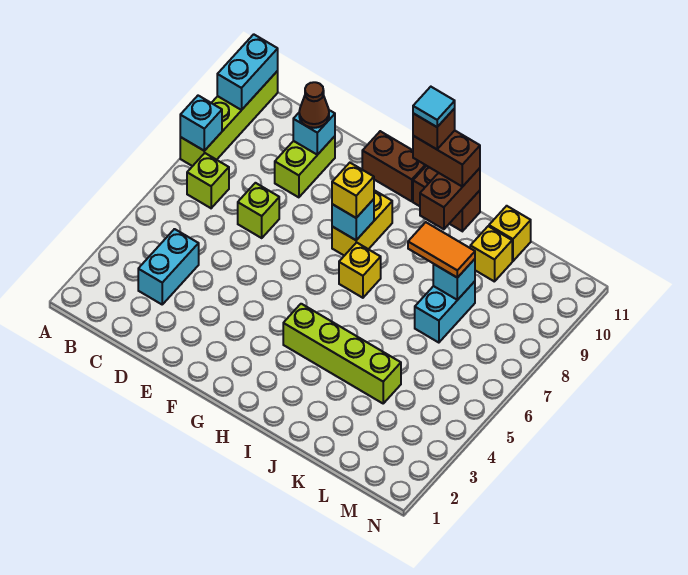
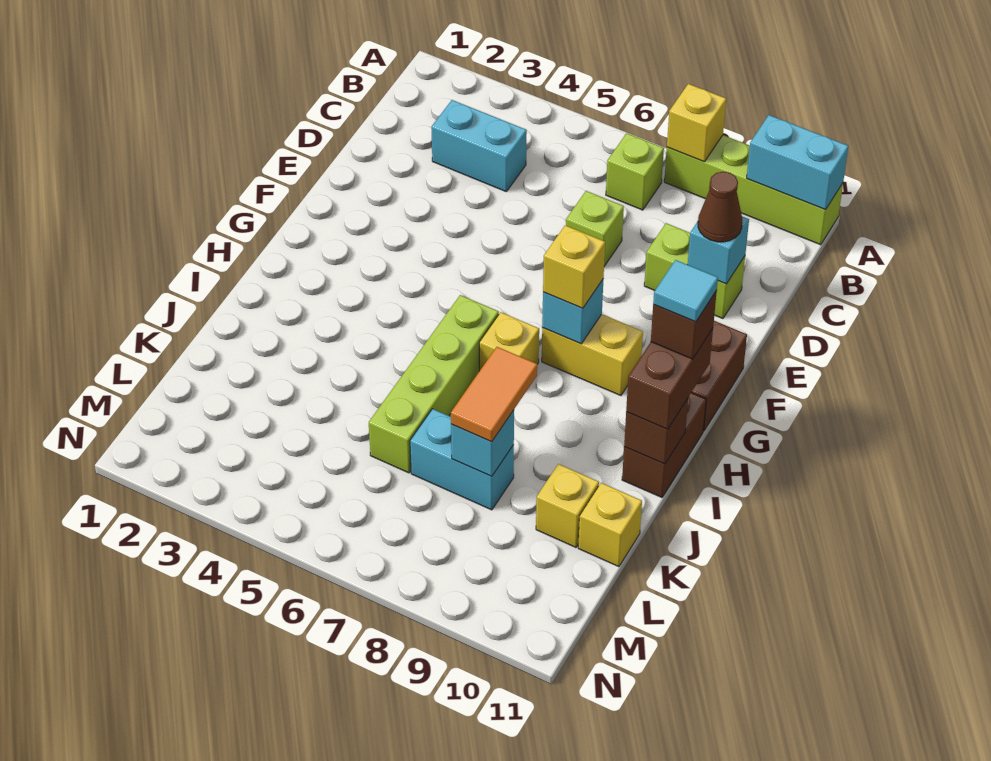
cyan 1x1 brick [180,96,222,151] -> yellow 1x1 brick [667,84,726,162]
lime 1x4 brick [283,304,401,403] -> lime 1x4 brick moved to [369,295,499,473]
brown 1x2 brick [420,168,480,229] -> brown 1x1 brick [624,399,688,464]

